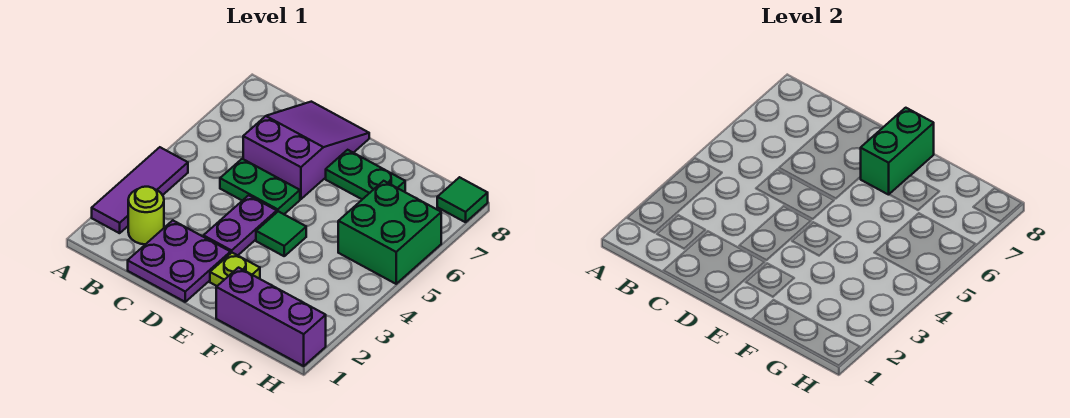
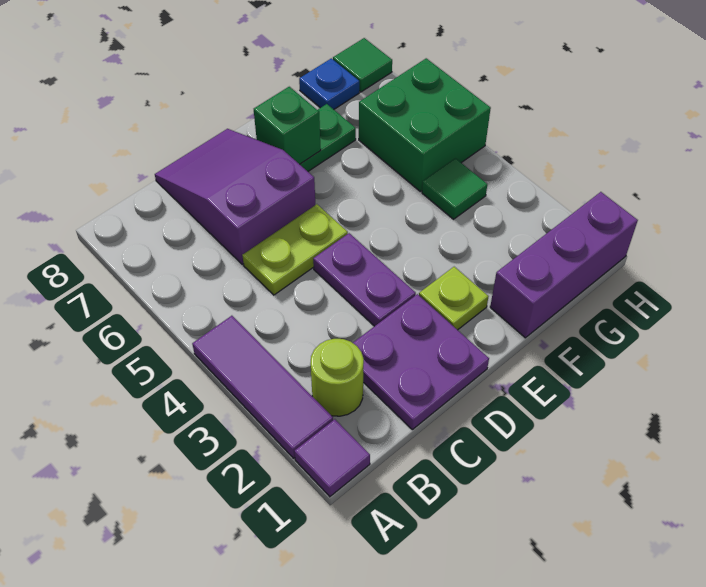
none -> purple 1x1 tile [294,419,370,497]
green 1x2 plate [220,159,300,214] -> lime 1x2 plate [242,204,348,295]
green 1x1 tile [256,211,306,256] -> green 1x1 tile moved to [422,158,487,219]
green 1x2 brick [861,108,934,195] -> green 1x1 brick [254,87,321,164]
none -> blue 1x1 plate [299,58,359,109]

